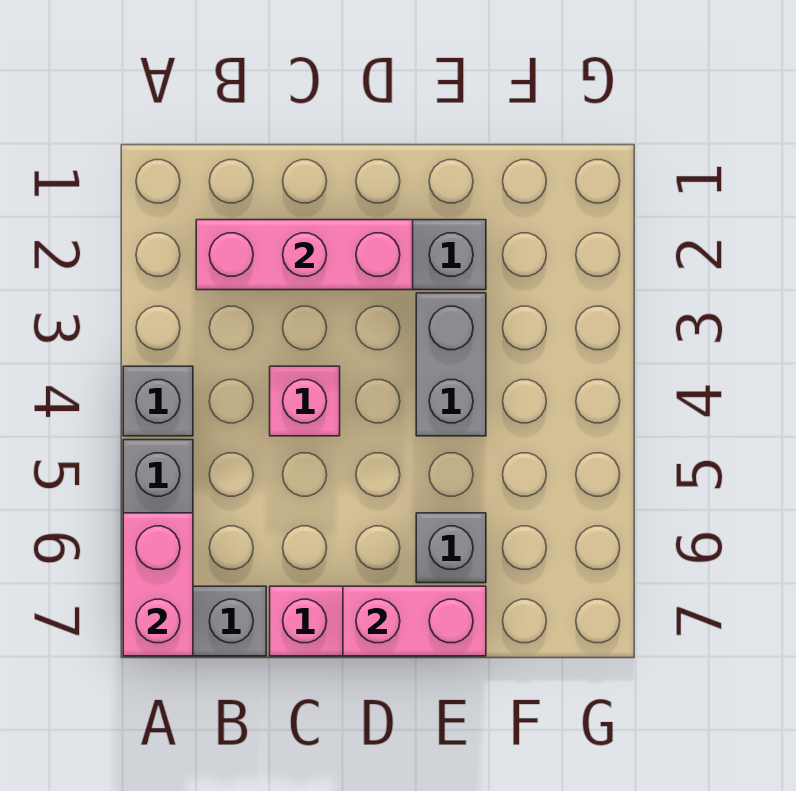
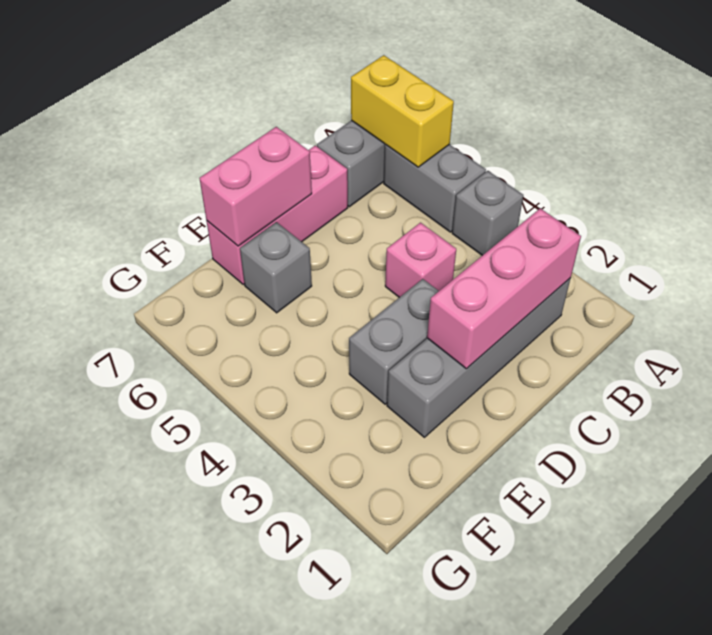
pink 1x2 brick [123,513,193,656] -> yellow 1x2 brick [351,55,454,167]
grey 1x2 brick [416,293,486,436] -> grey 1x2 brick turned to [349,279,439,404]

